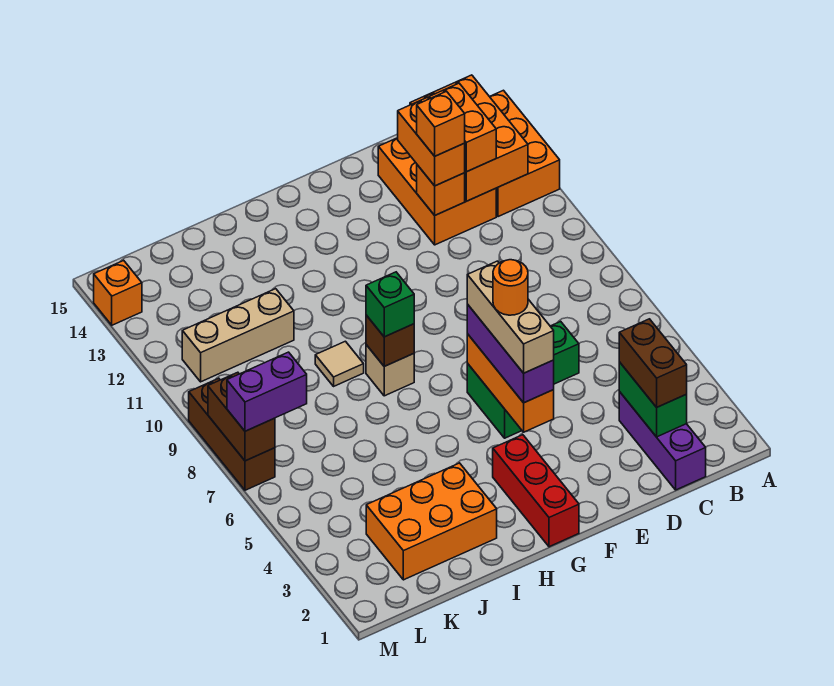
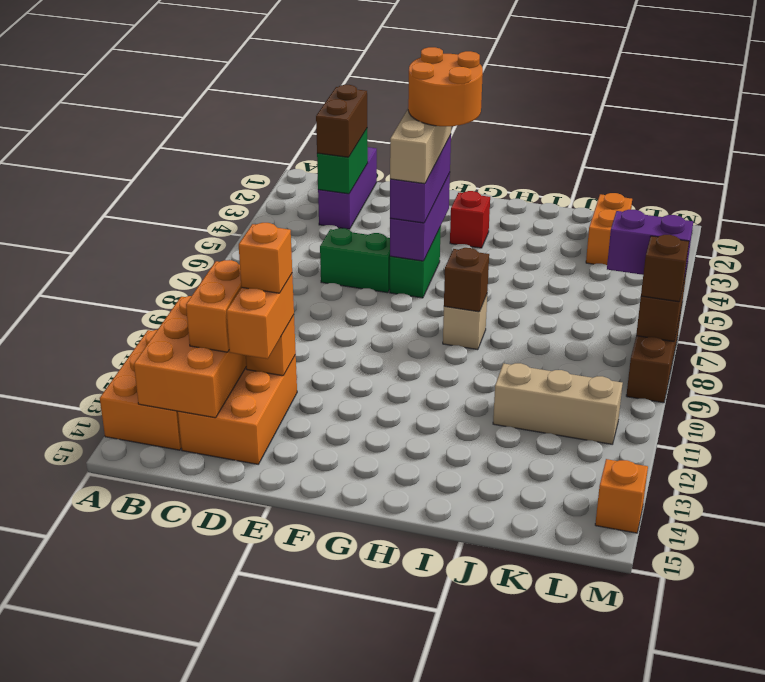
orange 1x3 brick [467,334,554,432] -> purple 1x3 brick [390,173,450,261]
orange 1x1 round brick [493,260,528,315] -> orange 2x2 round brick [408,47,483,126]
red 1x3 brick [493,435,579,547] -> red 1x1 brick [450,191,490,248]
green 1x1 brick [366,272,414,337] -> none
orange 2x3 brick [366,463,497,580] -> orange 1x2 brick [586,193,632,265]
tan 1x1 tile [315,341,364,386] -> none
none -> brown 1x1 brick [641,235,689,302]

